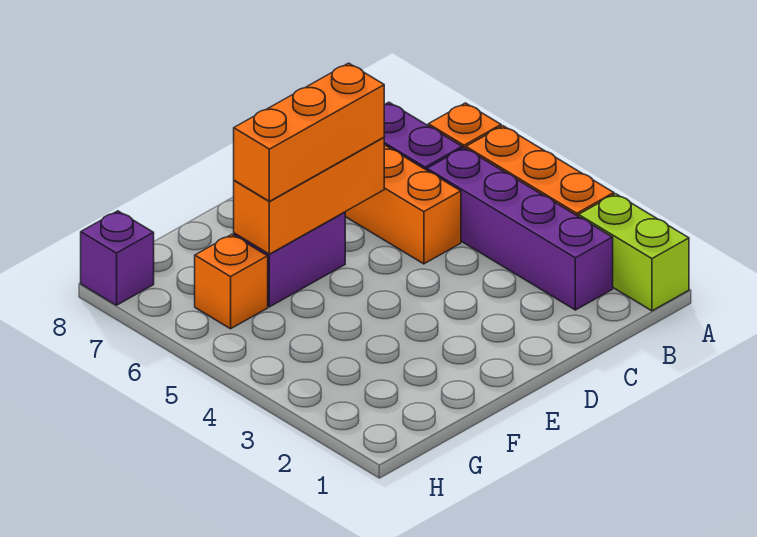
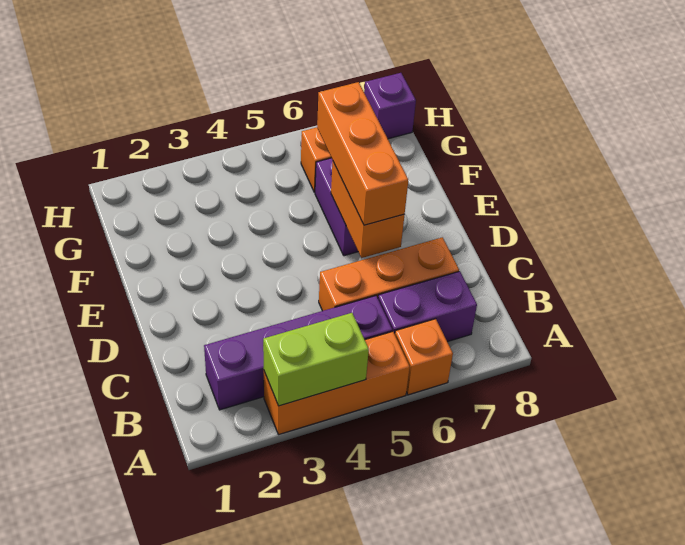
lime 1x2 brick [579,194,689,311] -> lime 1x2 brick moved to [263,313,369,406]
orange 1x3 brick [234,137,384,254] -> orange 1x2 brick [331,161,404,258]

